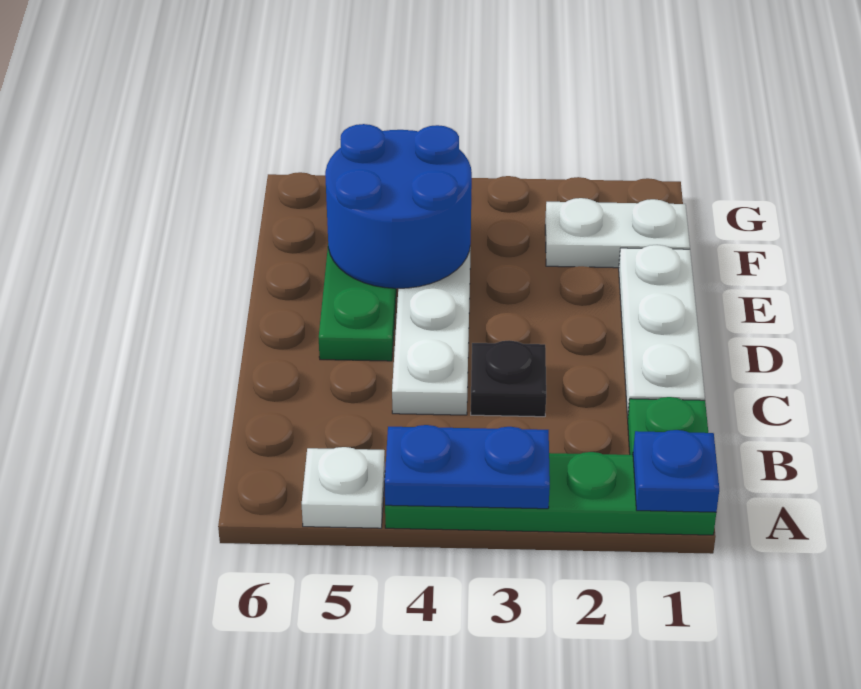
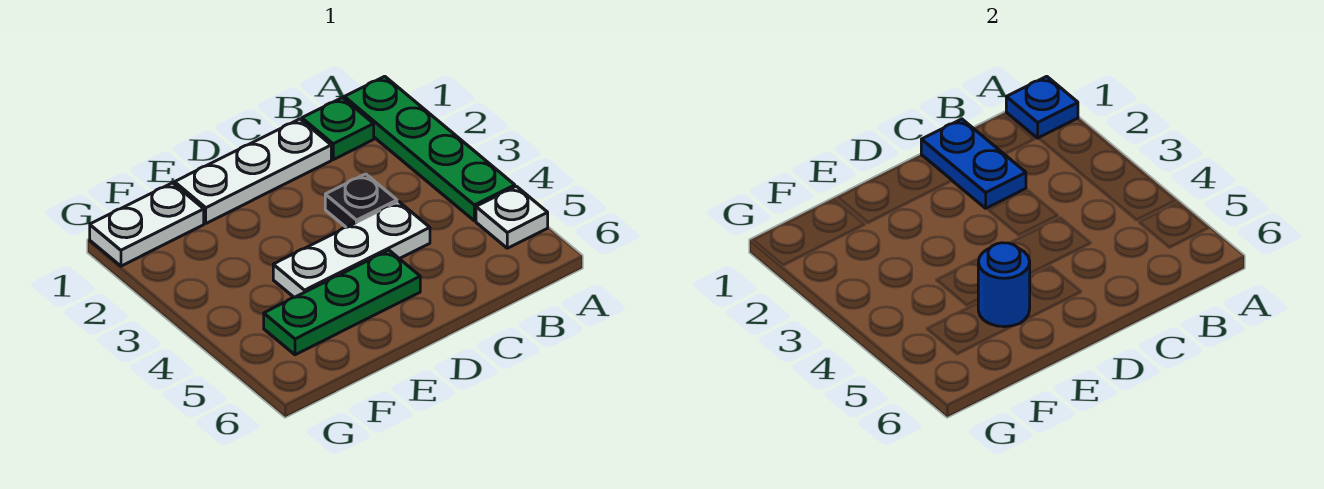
blue 1x2 plate [385,425,550,509] -> blue 1x2 plate moved to [921,119,1026,208]
blue 2x2 round brick [325,124,472,288] -> blue 1x1 round brick [978,243,1030,327]
white 1x2 plate [545,198,690,268] -> white 1x2 plate turned to [90,183,204,266]

